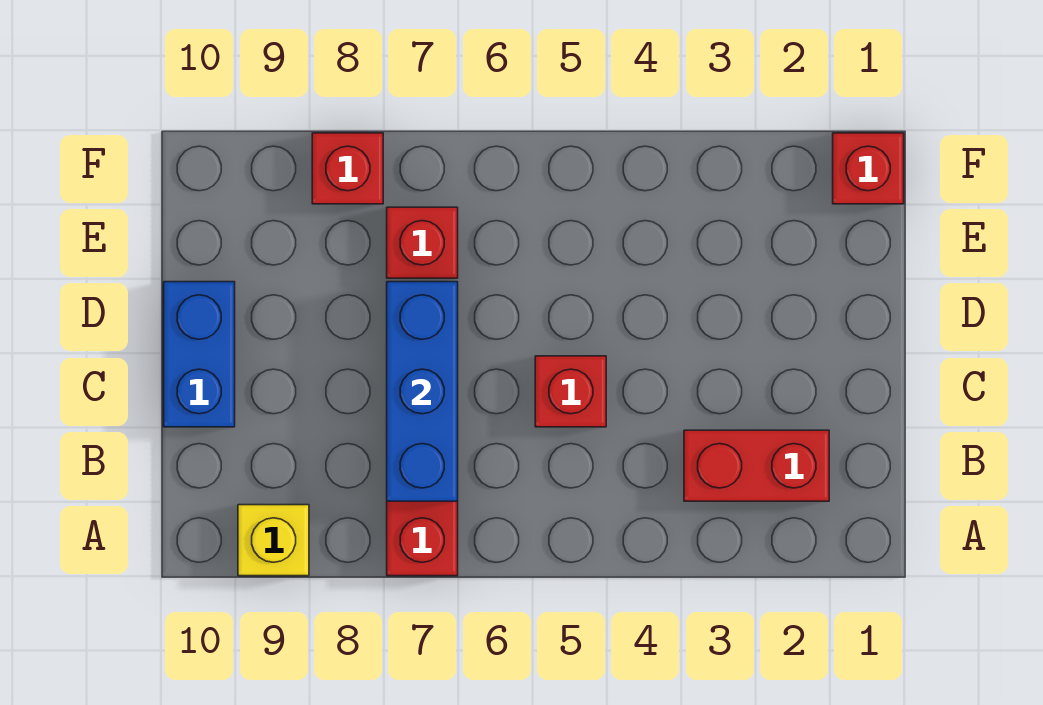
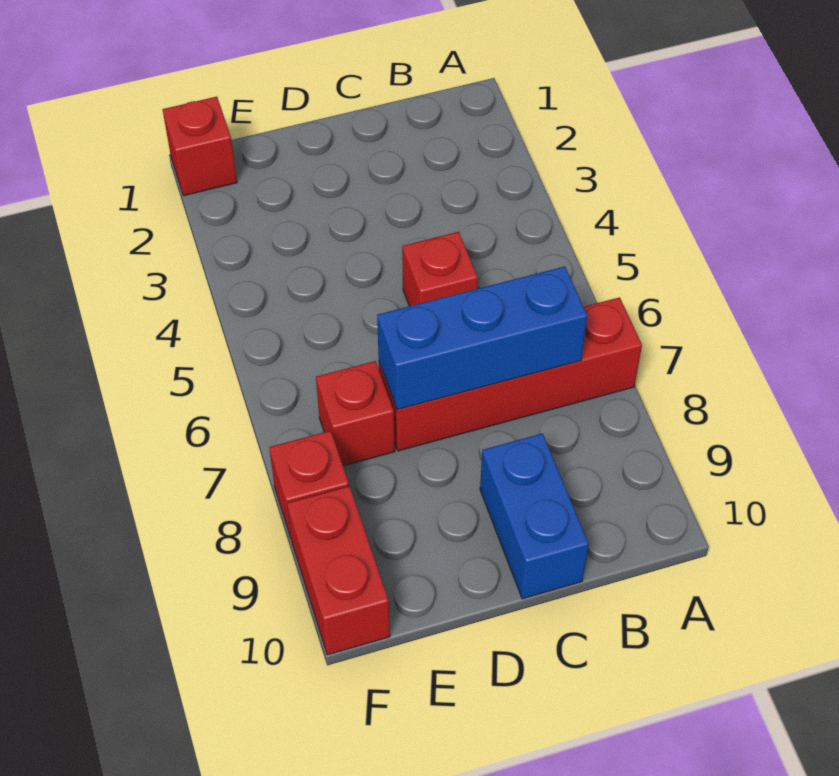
yellow 1x1 brick [238,505,309,576] -> none
red 1x2 brick [684,430,829,501] -> red 1x2 brick moved to [287,486,390,655]
blue 1x2 brick [164,282,235,427] -> blue 1x2 brick turned to [480,433,589,599]

